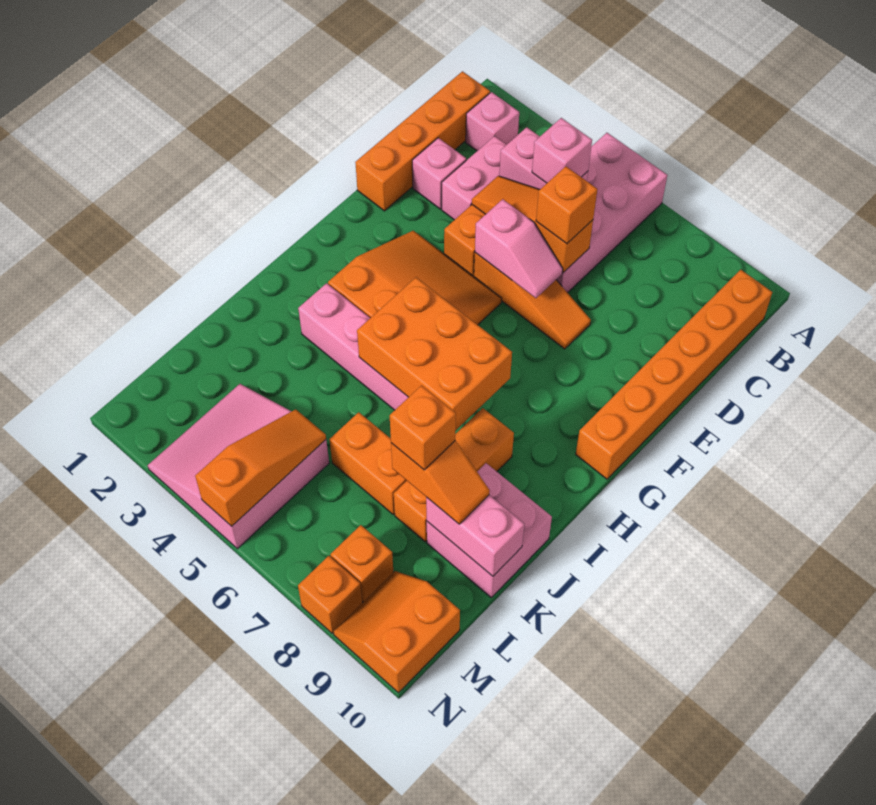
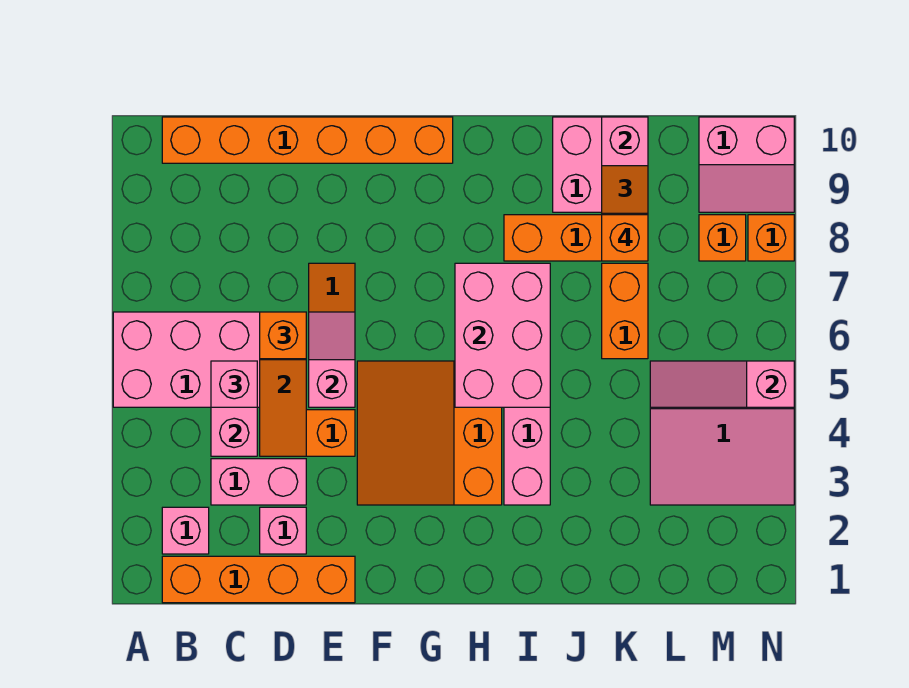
orange 2x3 brick [357,277,512,431] -> pink 2x3 brick [455,263,550,407]
orange 1x3 slope [195,409,326,526] -> pink 1x3 slope [650,361,794,407]
orange 2x2 slope [334,571,460,693] -> pink 2x2 slope [699,117,794,212]

